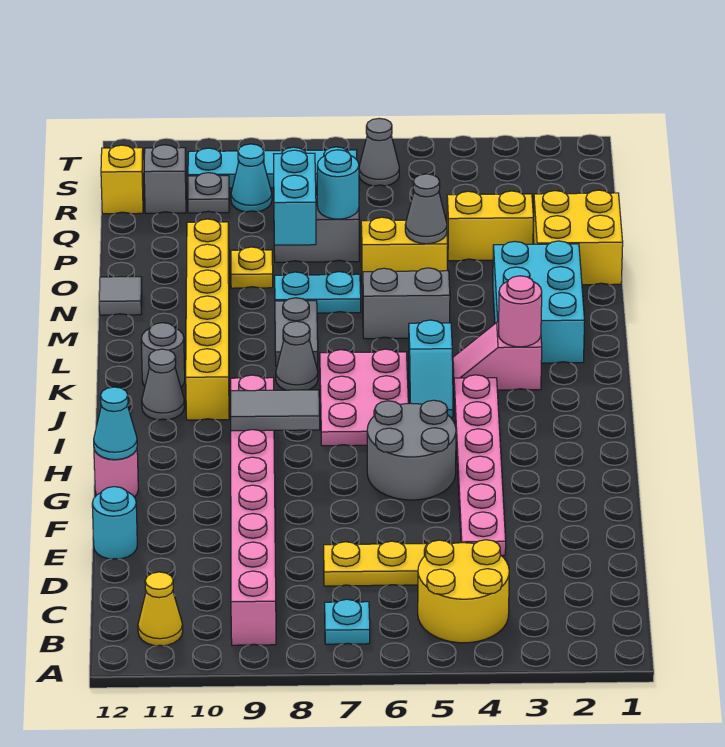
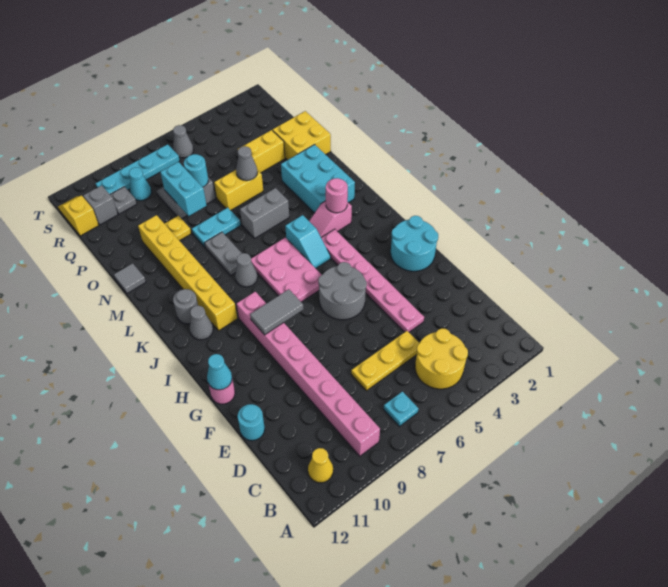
none -> cyan 2x2 round brick [391,216,438,271]

